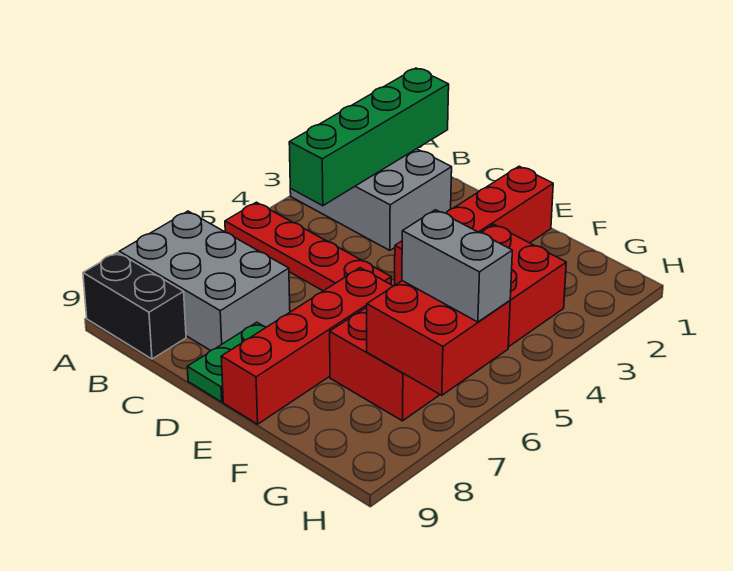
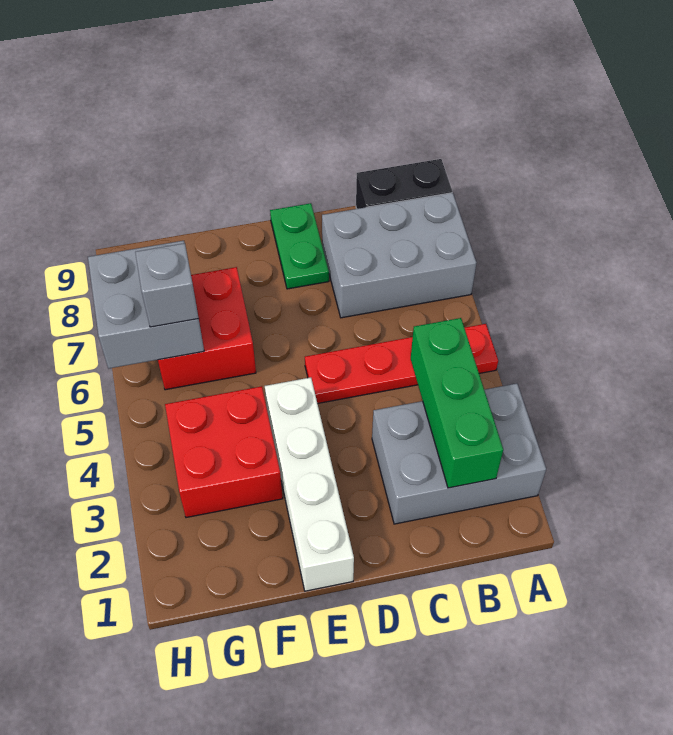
green 1x4 brick [289,68,449,206] -> green 1x3 brick [411,318,503,488]
red 1x4 brick [395,166,553,285] -> white 1x4 brick [265,377,354,591]
red 1x4 brick [221,268,393,424] -> none
red 2x2 brick [367,281,510,395] -> grey 2x2 brick [88,241,204,368]
grey 1x2 brick [402,210,512,322] -> grey 1x1 brick [135,243,199,327]

